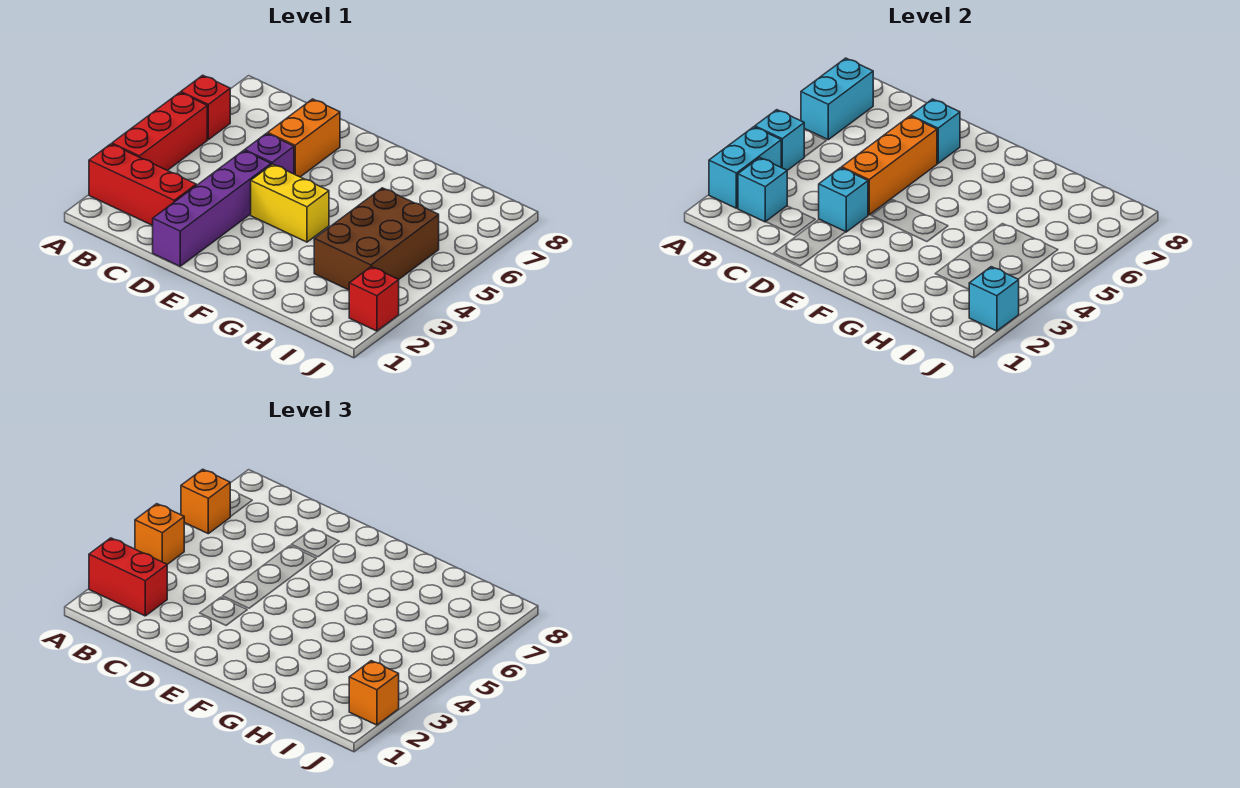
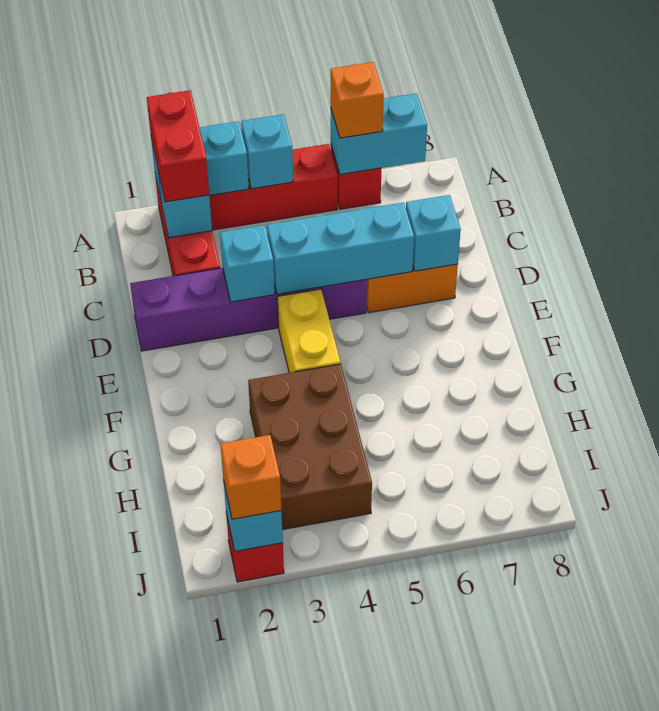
orange 1x1 brick [135,504,184,564] -> none
orange 1x3 brick [842,116,937,215] -> cyan 1x3 brick [267,202,414,294]
brown 2x3 brick [314,188,439,290] -> brown 2x3 brick turned to [248,364,372,530]

